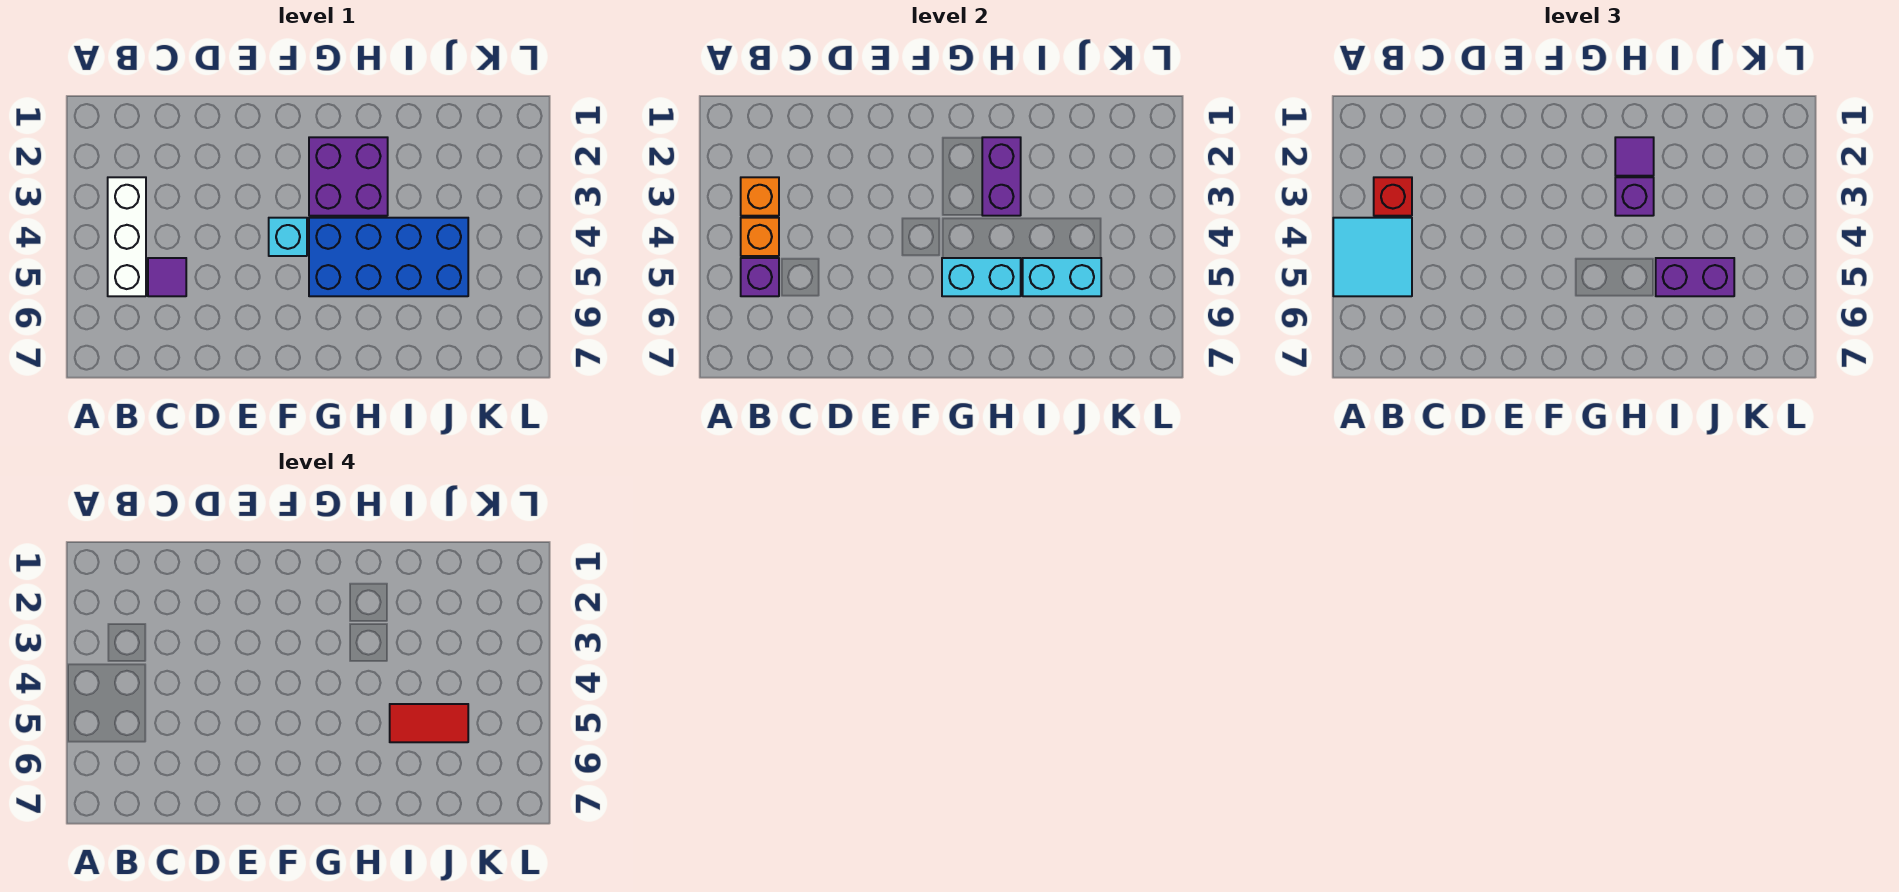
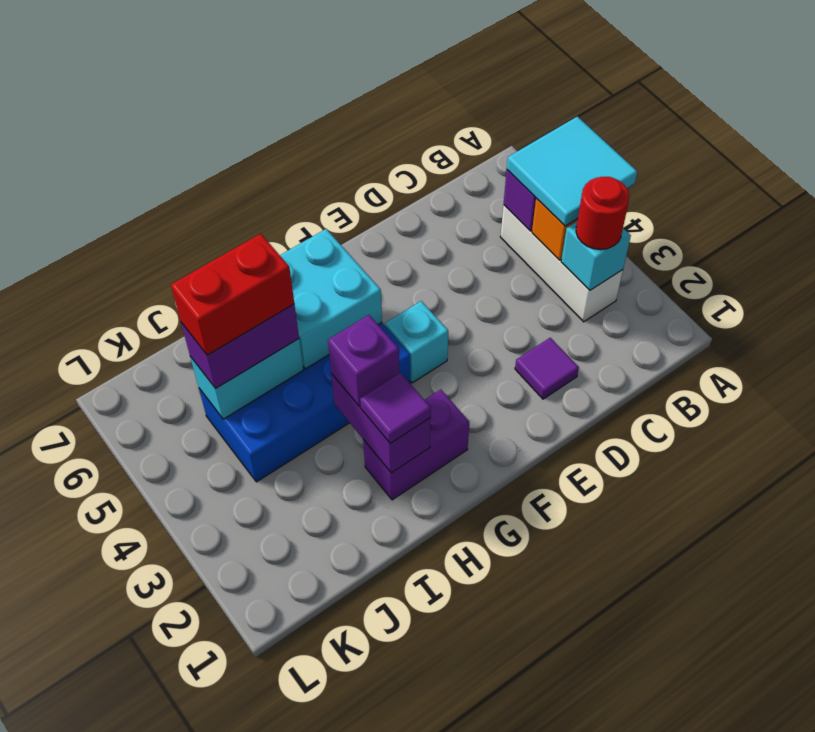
orange 1x1 brick [741,177,779,216] -> cyan 1x1 brick [561,222,631,290]
red 1x1 brick [1374,177,1412,216] -> red 1x1 round brick [576,177,629,250]
purple 1x1 tile [148,258,186,296] -> purple 1x1 tile moved to [515,338,579,399]
purple 2x2 brick [309,137,388,216] -> purple 1x2 brick [363,389,469,500]
cyan 1x2 brick [942,258,1021,296] -> cyan 2x2 brick [280,229,382,369]
red 1x2 tile [390,704,468,742] -> red 1x2 brick [171,234,294,355]

